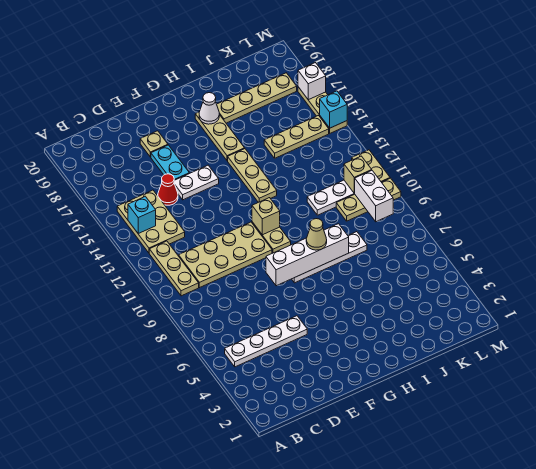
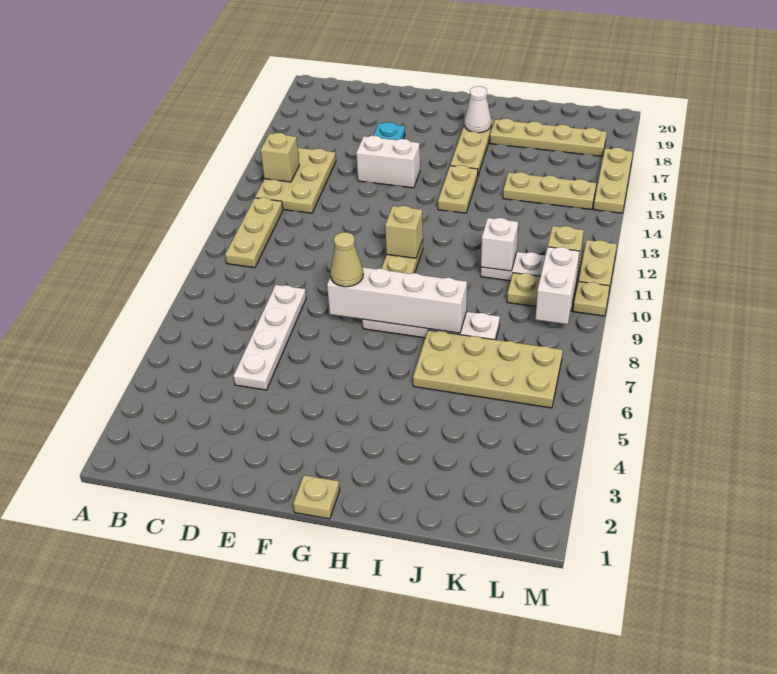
white 1x4 plate [225,316,307,367] -> white 1x4 plate turned to [234,285,306,390]
cyan 1x1 brick [128,196,156,233] -> tan 1x1 brick [261,133,299,182]
tan 2x4 plate [179,222,272,288] -> tan 2x4 plate moved to [413,330,563,408]
red 1x1 cone [158,174,178,205] -> none
white 1x2 plate [174,165,219,200] -> white 1x2 brick [356,136,420,188]
tan 1x1 plate [140,131,168,157] -> tan 1x1 plate moved to [293,475,340,519]
tan 1x1 cone [306,219,327,250] -> tan 1x1 cone moved to [330,232,363,287]
tan 1x3 plate [228,149,277,202] -> tan 1x2 plate [438,165,478,213]
cyan 1x1 brick [320,91,347,128] -> none
white 1x1 brick [298,63,326,100] -> white 1x1 brick moved to [481,218,518,271]

